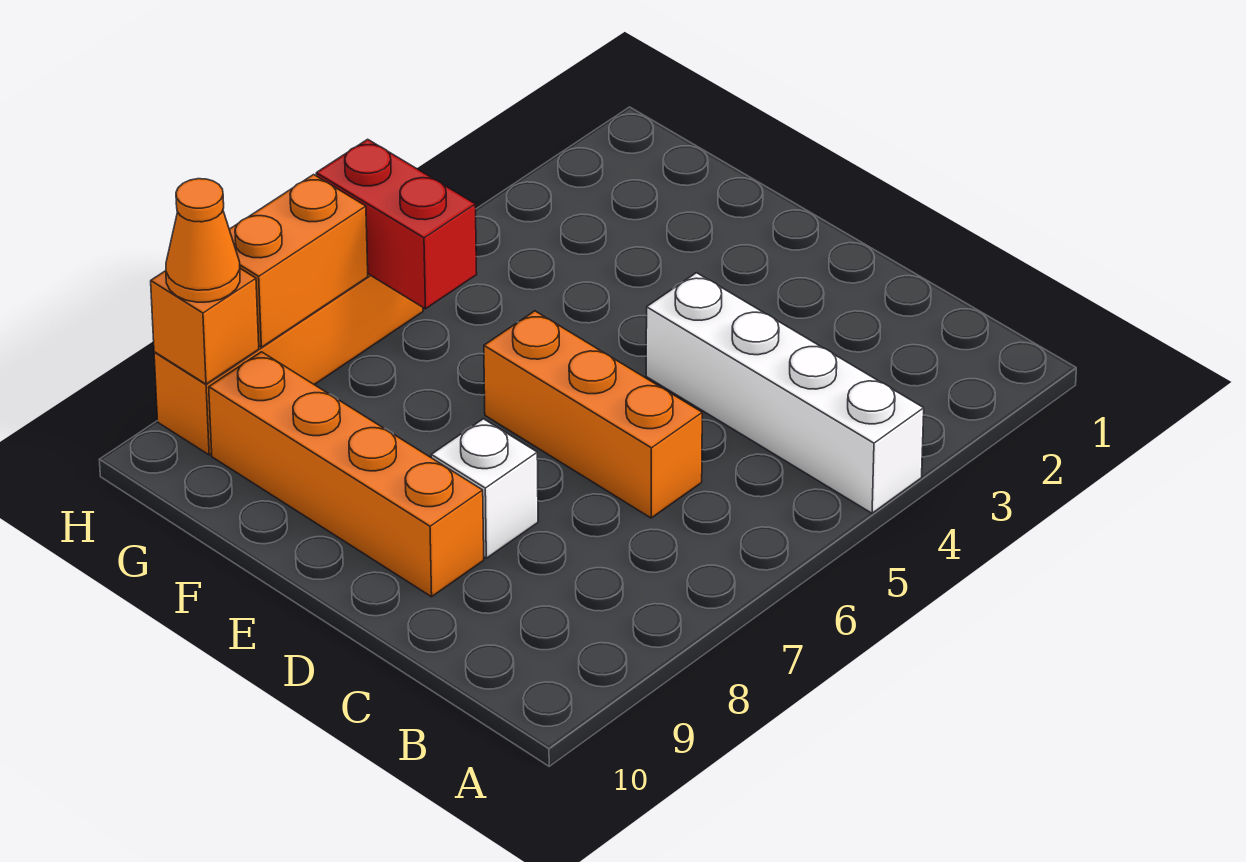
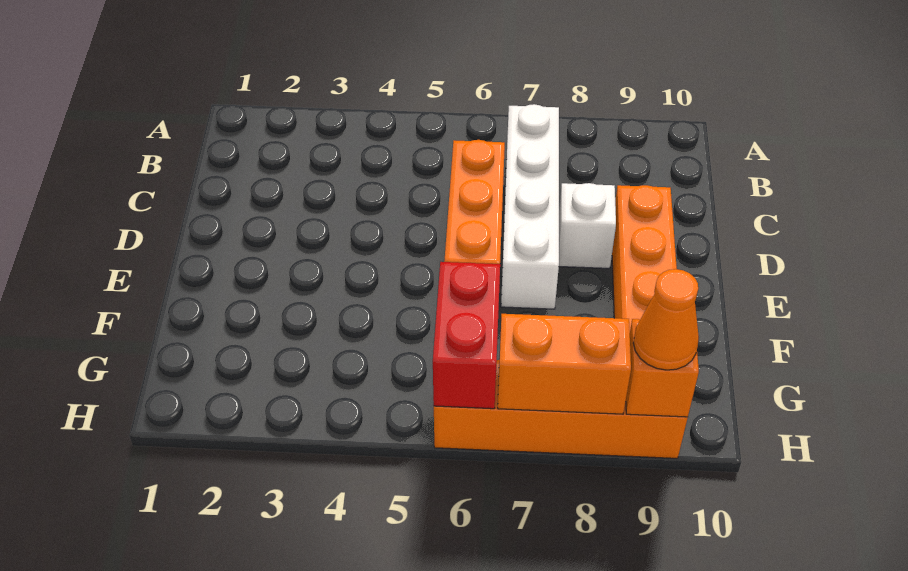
white 1x4 brick [646,273,924,513] -> white 1x4 brick moved to [501,104,559,309]

